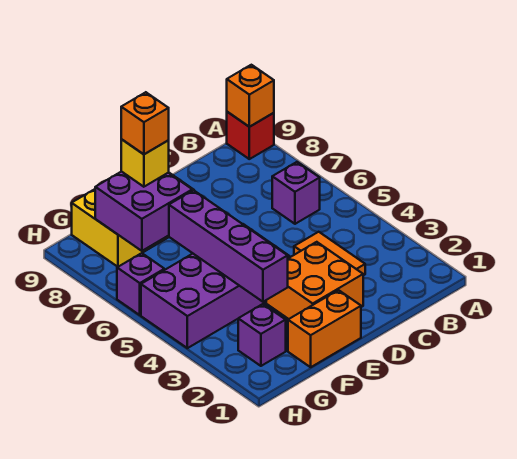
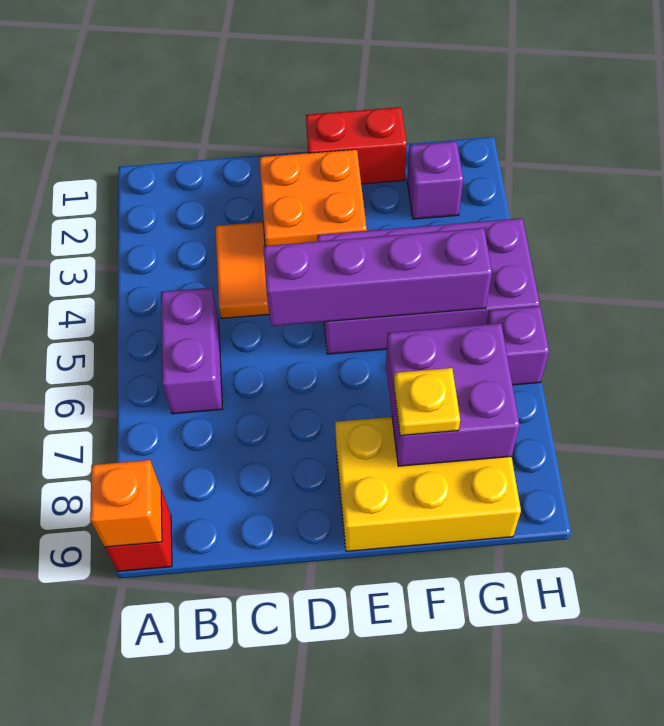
purple 1x1 brick [272,162,320,224] -> purple 1x2 brick [161,288,222,414]
orange 1x2 brick [288,290,361,367] -> red 1x2 brick [306,107,407,184]
purple 1x4 brick [169,190,288,302] -> purple 1x4 brick turned to [263,228,492,326]
yellow 1x1 brick [121,139,169,187] -> yellow 1x1 plate [394,368,460,436]
orange 1x1 brick [121,92,169,154] -> none

